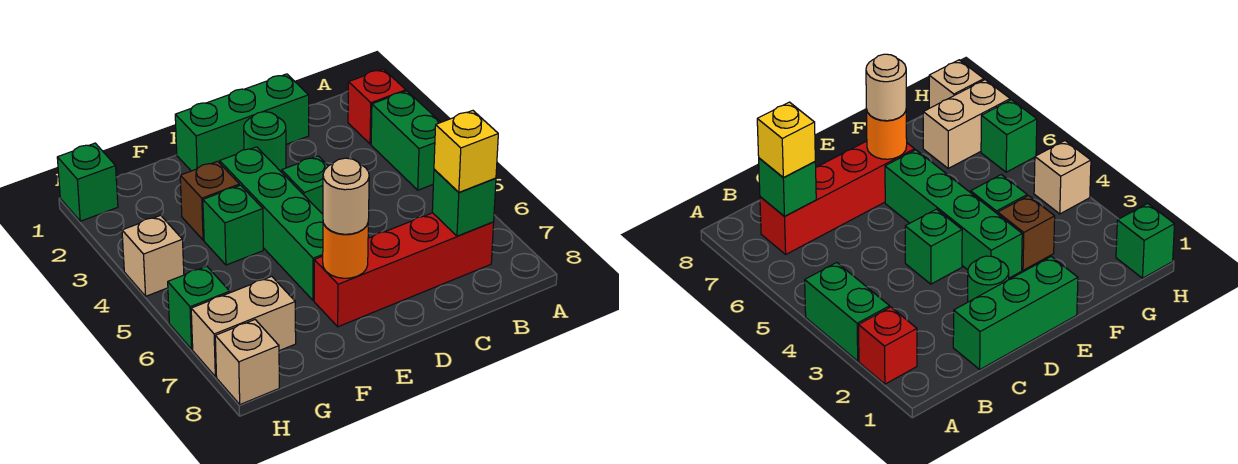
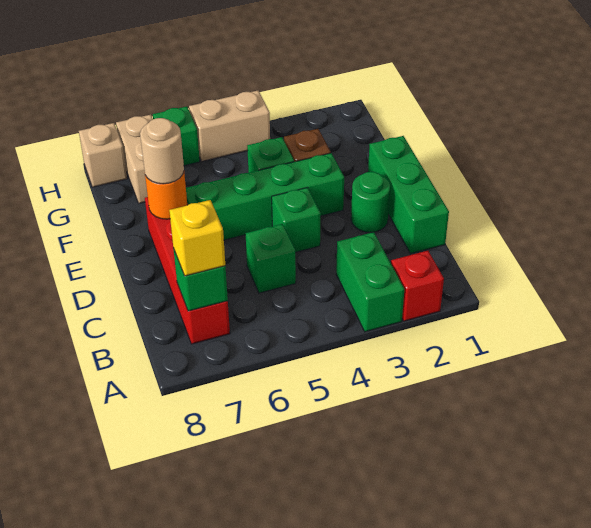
green 1x2 brick [371,91,441,190] -> green 1x2 brick turned to [336,232,404,332]
green 1x1 brick [57,143,118,221] -> green 1x1 brick moved to [246,224,296,293]
tan 1x1 brick [122,215,184,296] -> tan 1x2 brick [189,90,270,161]

